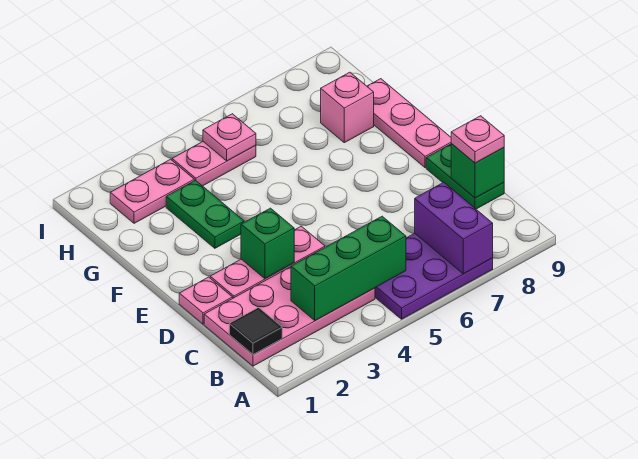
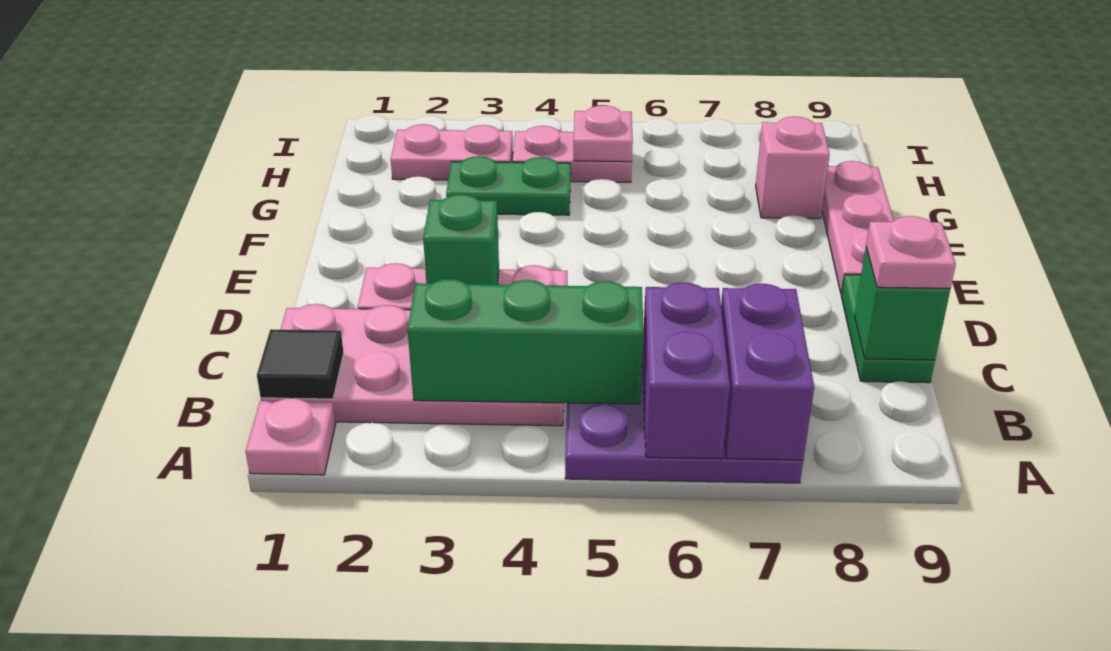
none -> purple 1x2 brick [642,282,730,459]
pink 1x1 plate [179,277,233,324] -> pink 1x1 plate moved to [246,398,336,475]
green 1x2 plate [166,180,244,248] -> green 1x2 plate turned to [446,156,571,215]

